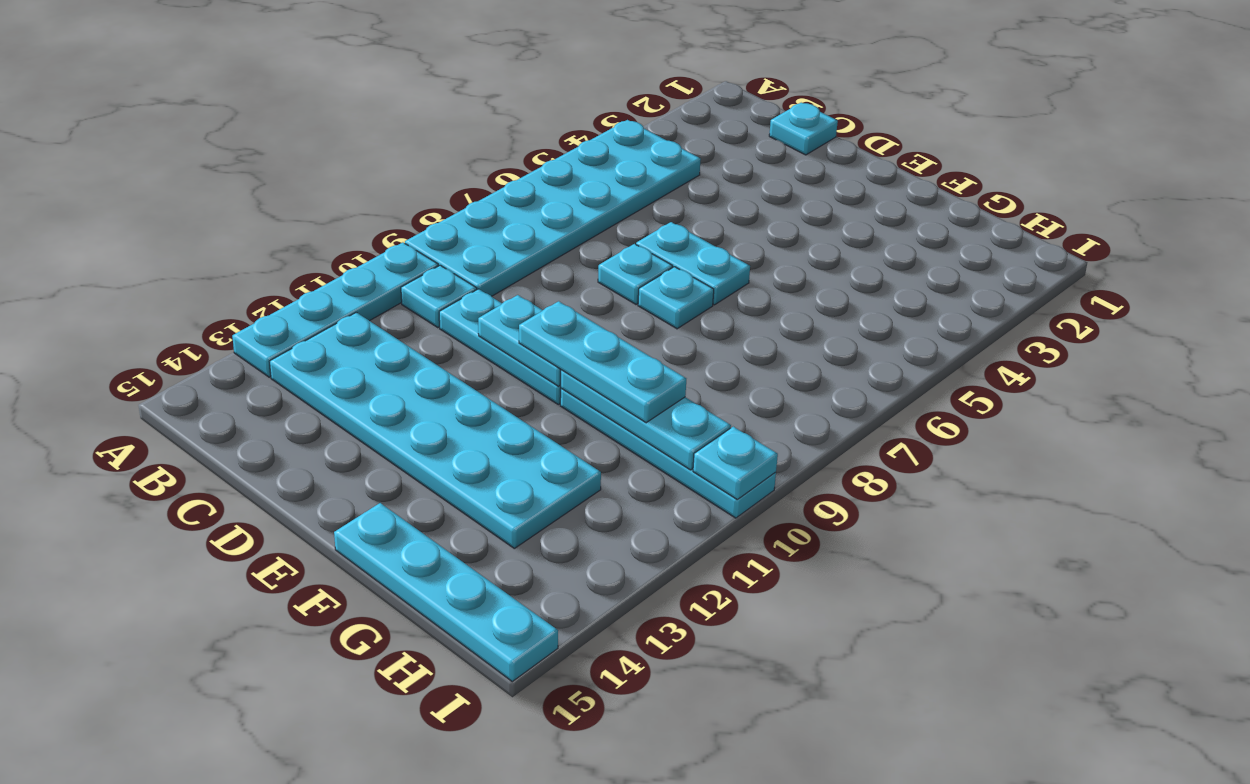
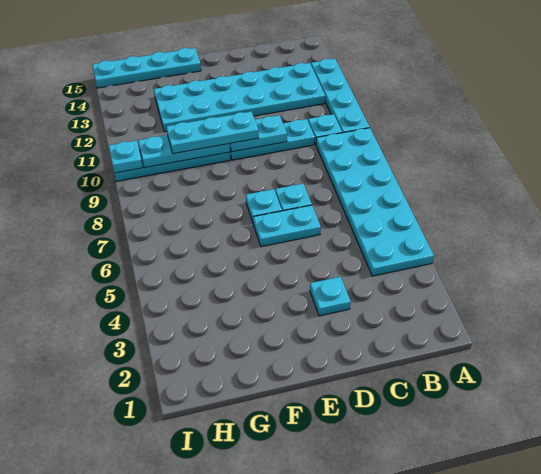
cyan 1x1 plate [769,103,838,155] -> cyan 1x1 plate moved to [310,277,351,316]

